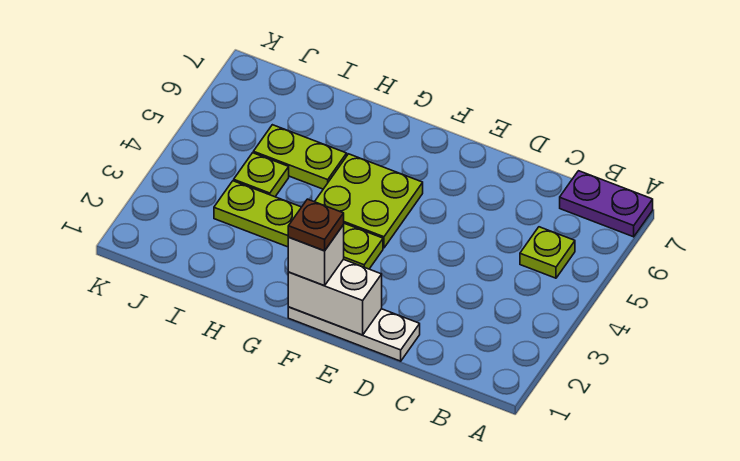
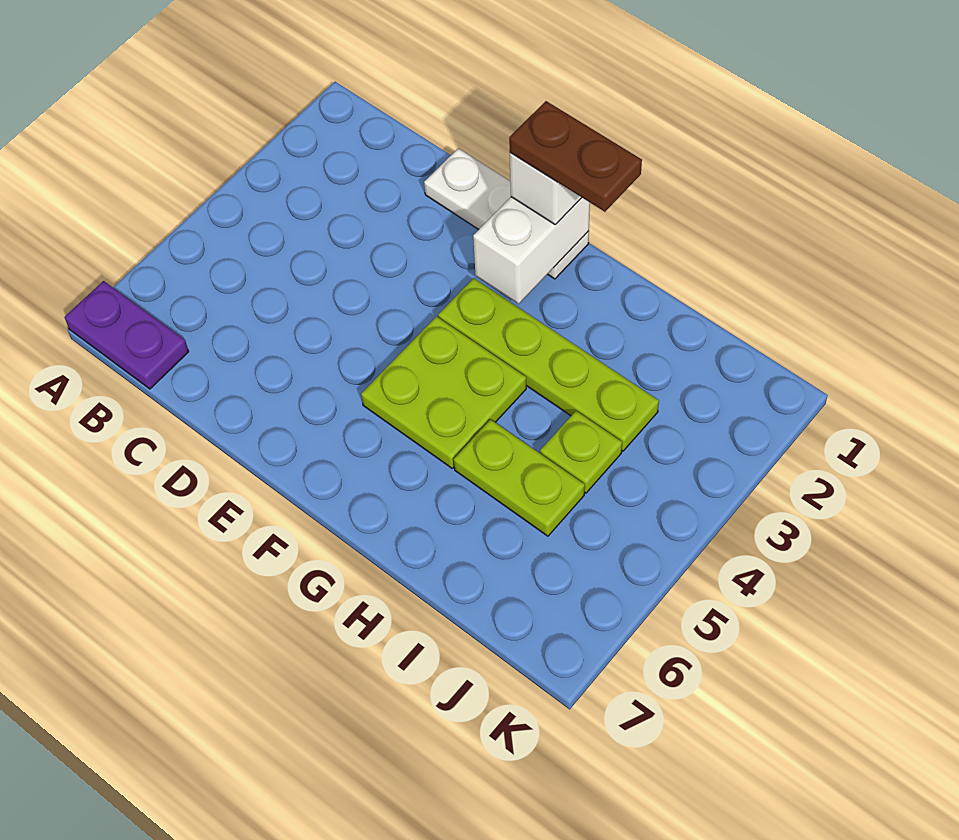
lime 1x1 plate [520,227,575,278] -> none
white 1x2 brick [288,259,382,335] -> white 1x2 brick turned to [473,197,590,304]
brown 1x1 plate [288,199,344,251] -> brown 1x2 plate [509,101,642,212]

